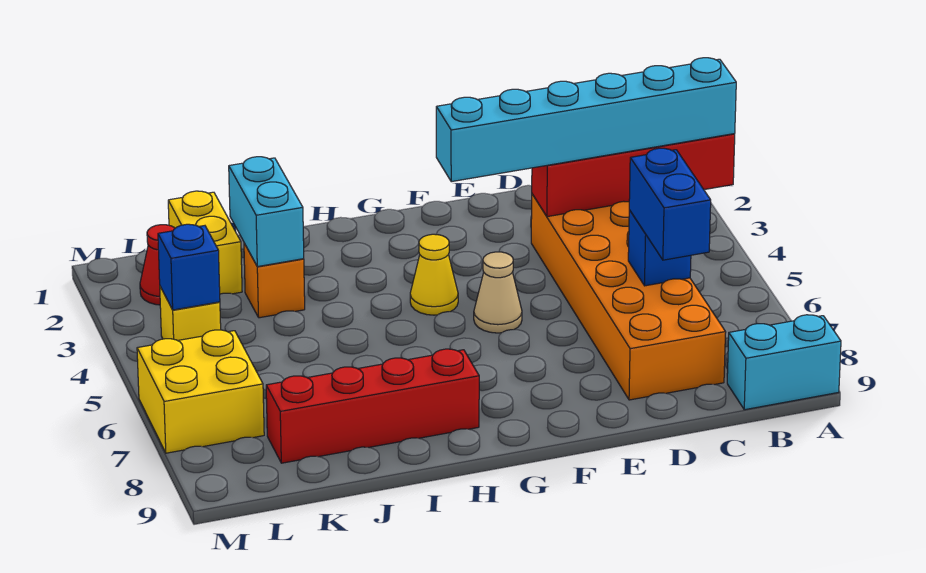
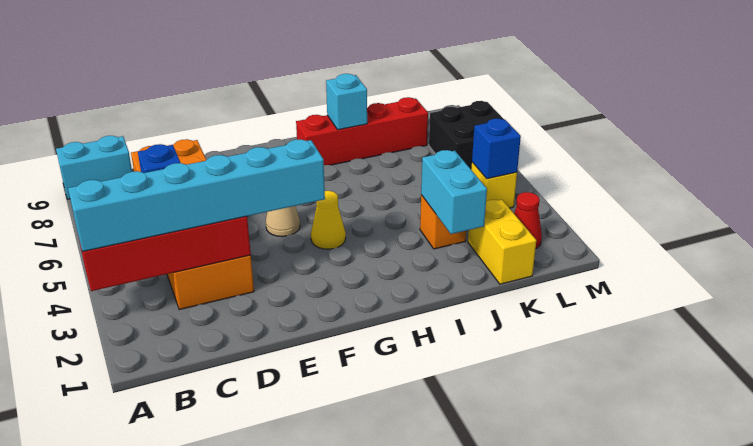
blue 1x2 brick [629,148,711,260] -> none
none -> cyan 1x1 brick [326,74,367,130]
yellow 2x2 brick [137,330,264,453] -> black 2x2 brick [429,101,504,169]

